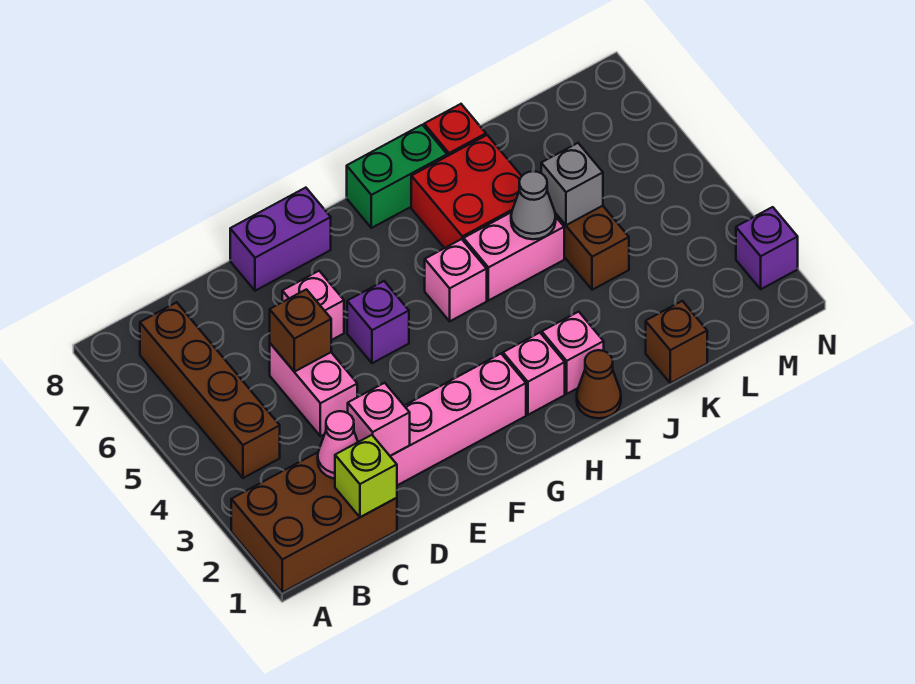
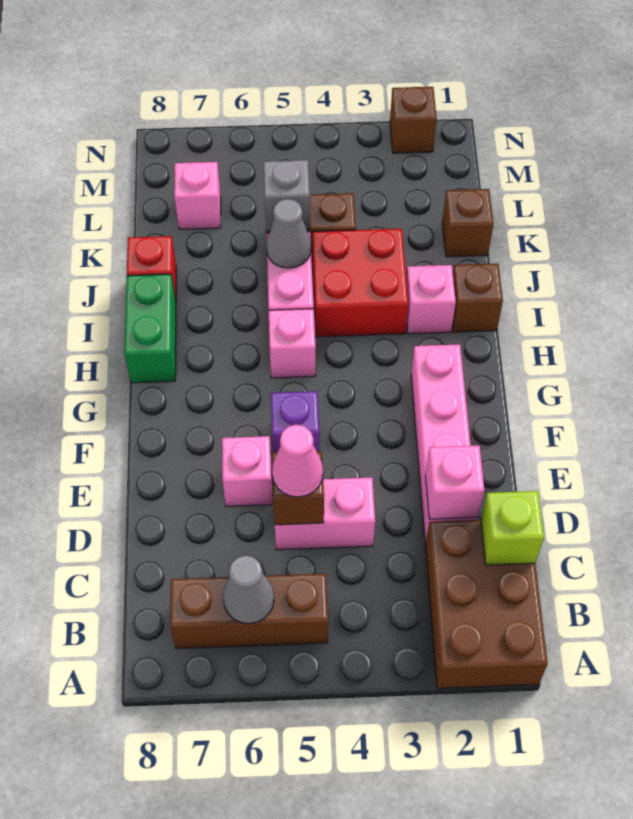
brown 1x4 brick [140,302,280,478] -> brown 1x3 brick [170,574,328,649]
none -> grey 1x1 cone [223,555,274,624]
pink 1x1 cone [318,411,358,479] -> pink 1x1 cone moved to [272,425,323,497]
purple 1x2 brick [230,188,331,291] -> none
pink 1x1 brick [503,333,565,415] -> pink 1x1 brick moved to [174,162,221,229]
brown 1x1 cone [577,350,621,418] -> brown 1x1 brick [453,263,503,332]
red 2x2 brick [411,135,522,248] -> red 2x2 brick moved to [312,229,408,337]
purple 1x1 brick [736,207,798,289] -> brown 1x1 brick [390,87,437,153]

